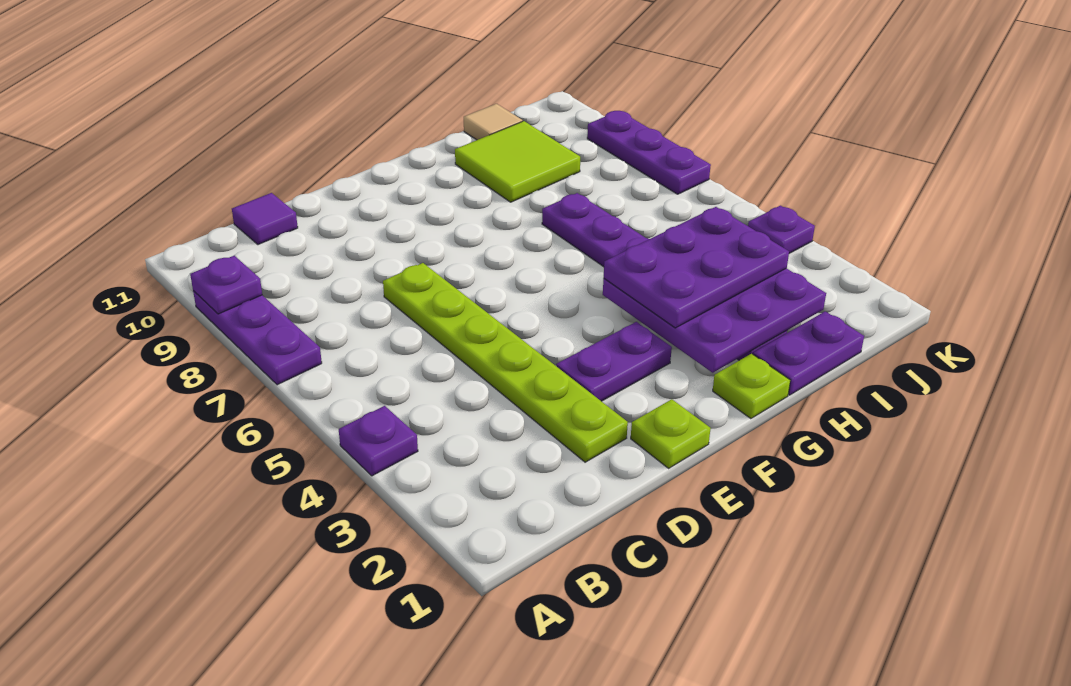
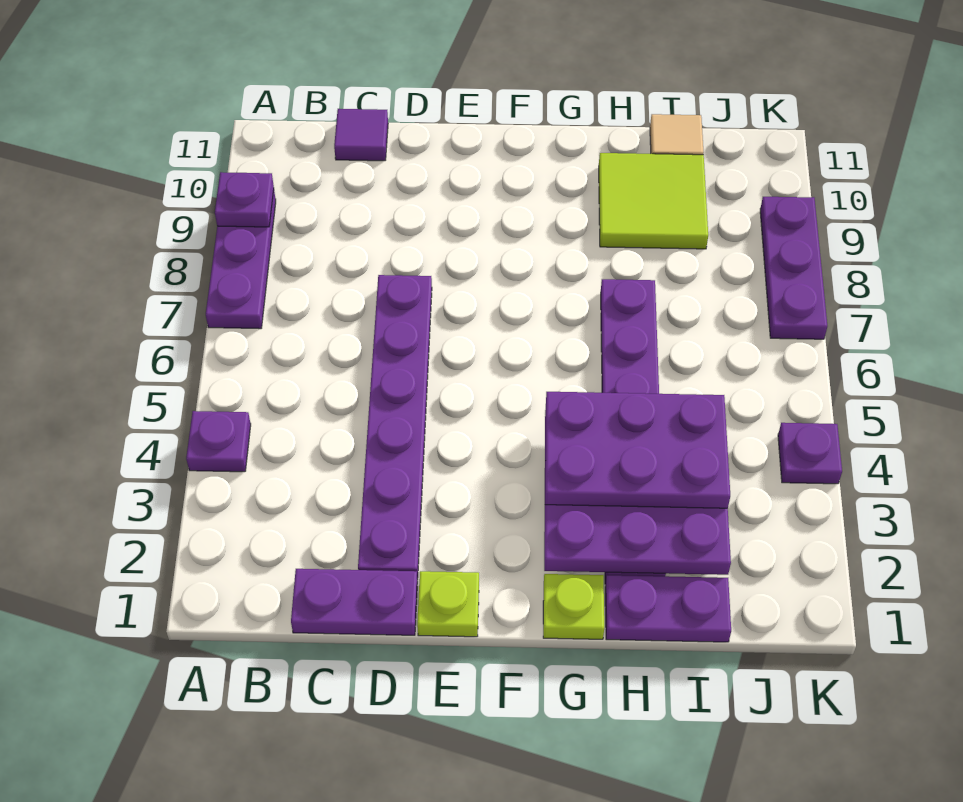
lime 1x6 plate [383,263,628,462] -> purple 1x6 plate [358,275,432,580]
purple 1x2 plate [556,322,672,401] -> purple 1x2 plate moved to [291,569,418,635]

